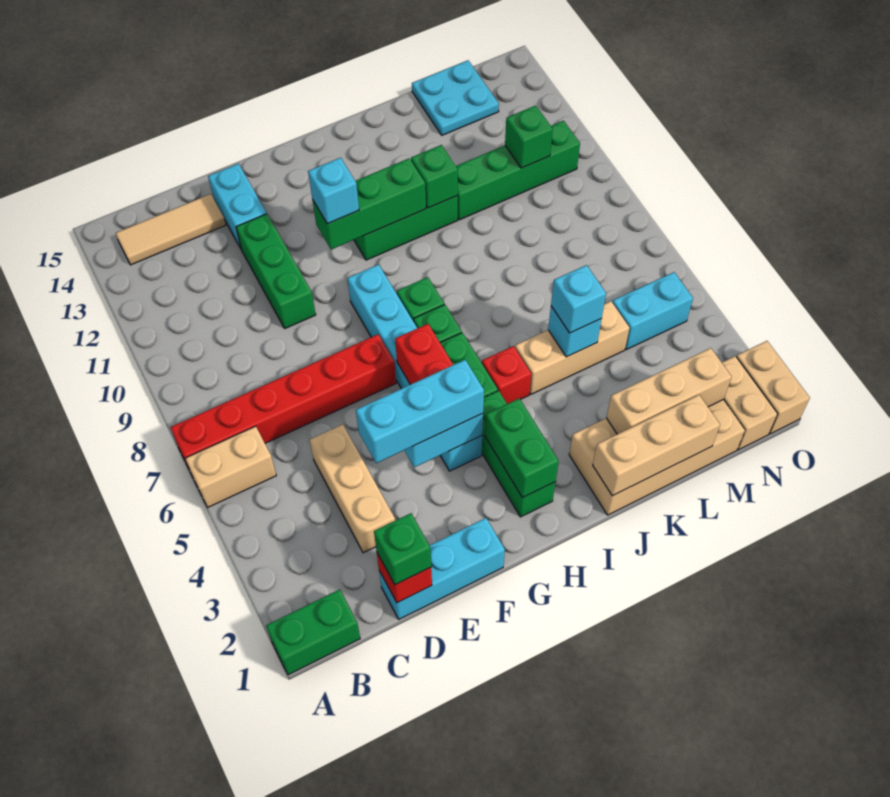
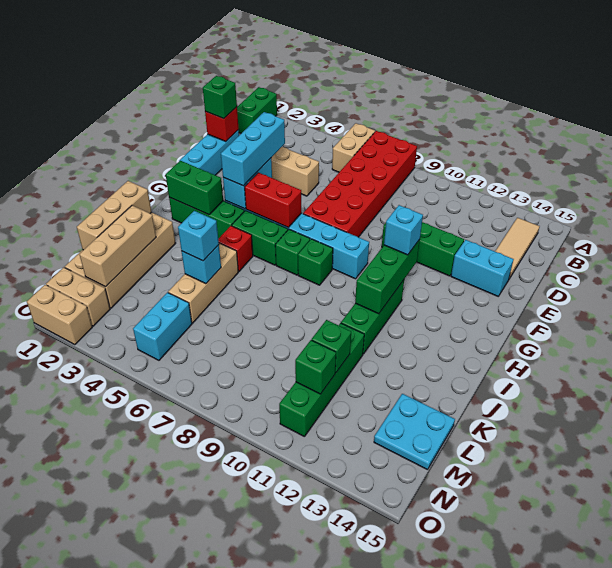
red 1x6 brick [170,334,396,473] -> red 2x6 brick [303,131,417,237]
green 1x1 brick [411,145,458,208] -> green 1x1 brick moved to [312,320,351,373]

